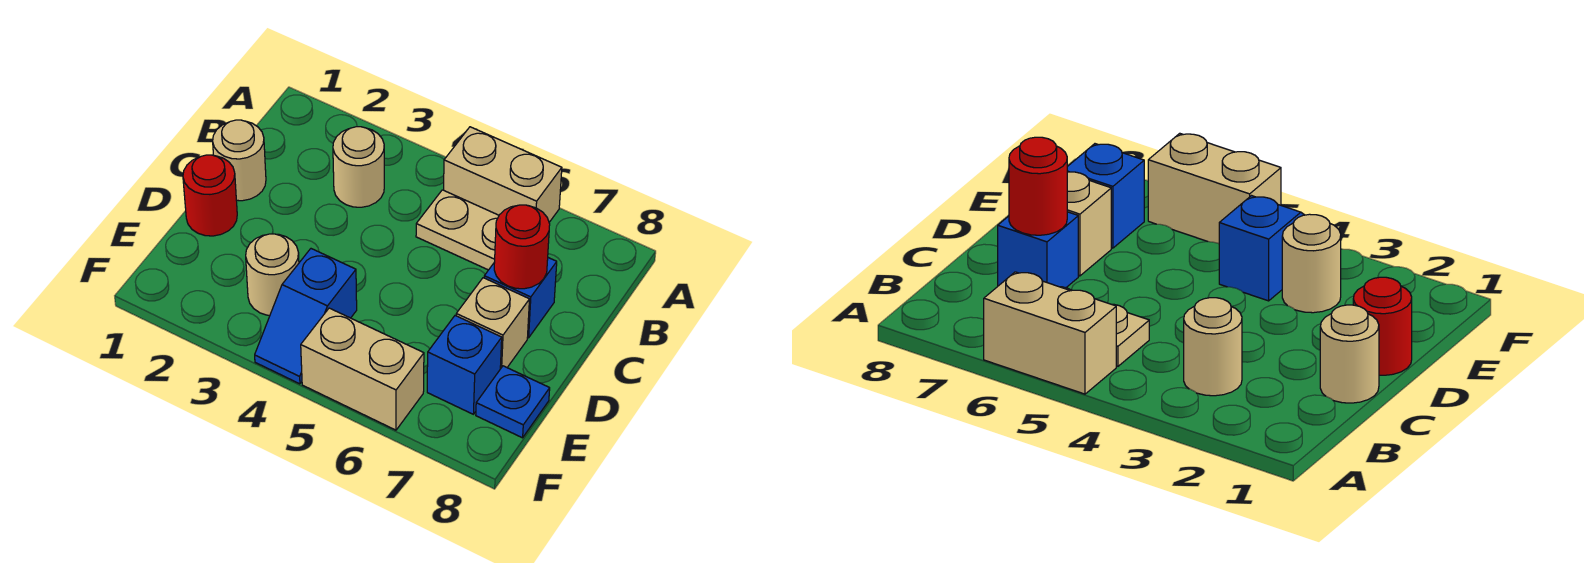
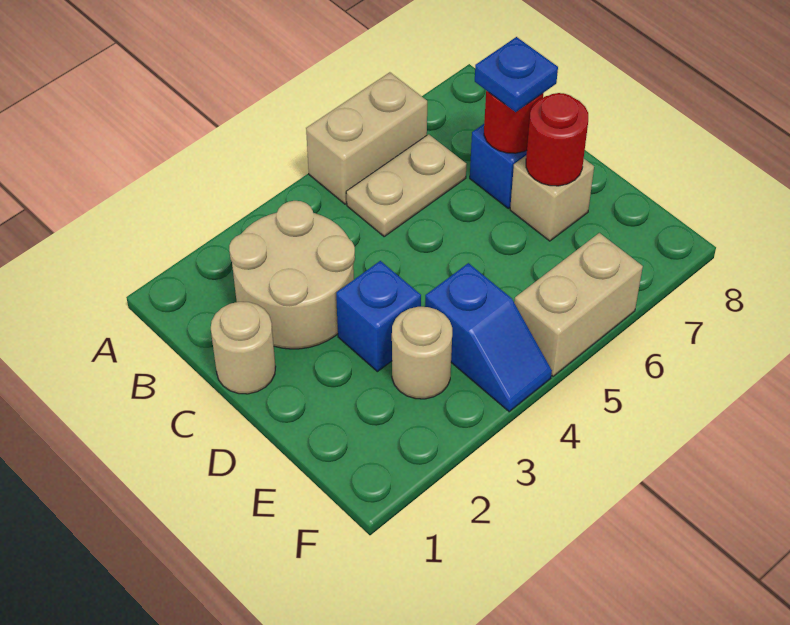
tan 1x1 round brick [333,127,384,207] -> tan 2x2 round brick [229,201,355,349]
red 1x1 round brick [183,155,237,236] -> red 1x1 round brick moved to [526,93,588,186]
blue 1x1 brick [427,316,502,414] -> blue 1x1 brick moved to [336,261,421,372]
blue 1x1 plate [476,366,550,438] -> blue 1x1 plate moved to [475,37,558,112]

